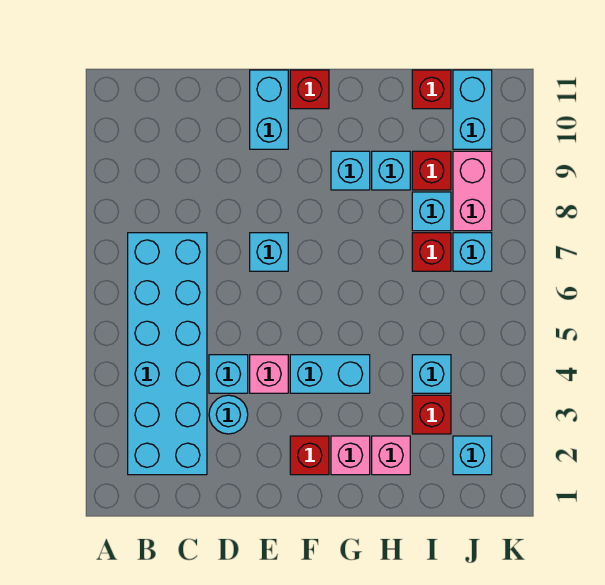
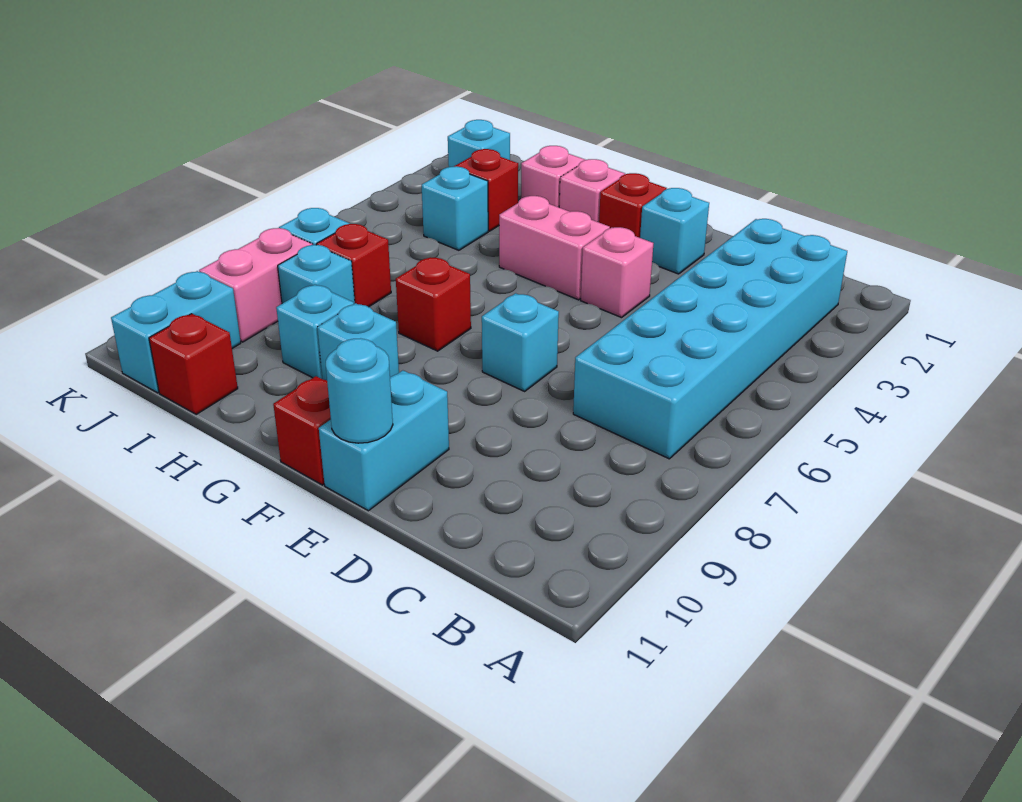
cyan 1x1 round brick [209,395,248,434] -> cyan 1x1 round brick moved to [326,338,393,443]
cyan 1x1 brick [209,355,248,393] -> cyan 1x1 brick moved to [640,188,709,274]
cyan 1x2 brick [290,355,370,393] -> pink 1x2 brick [499,196,610,300]
red 1x1 brick [412,151,451,190] -> red 1x1 brick moved to [396,257,471,351]

